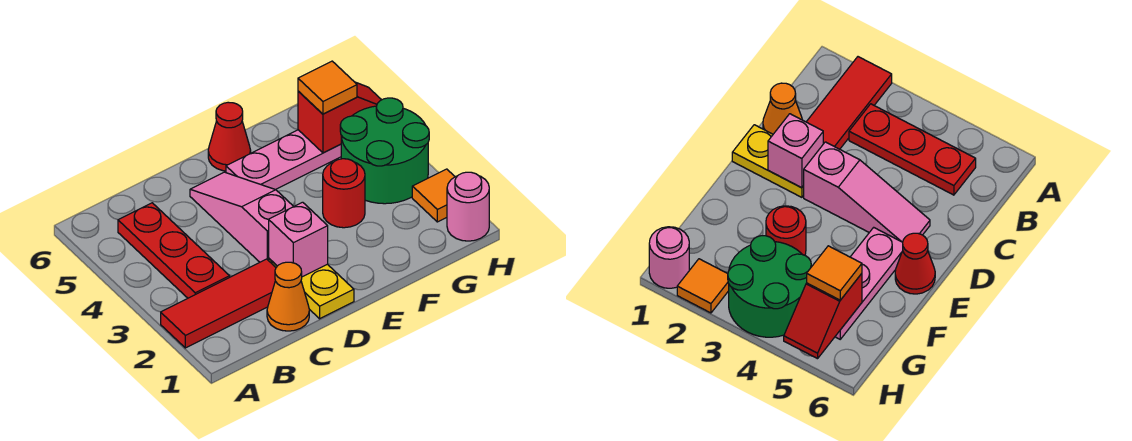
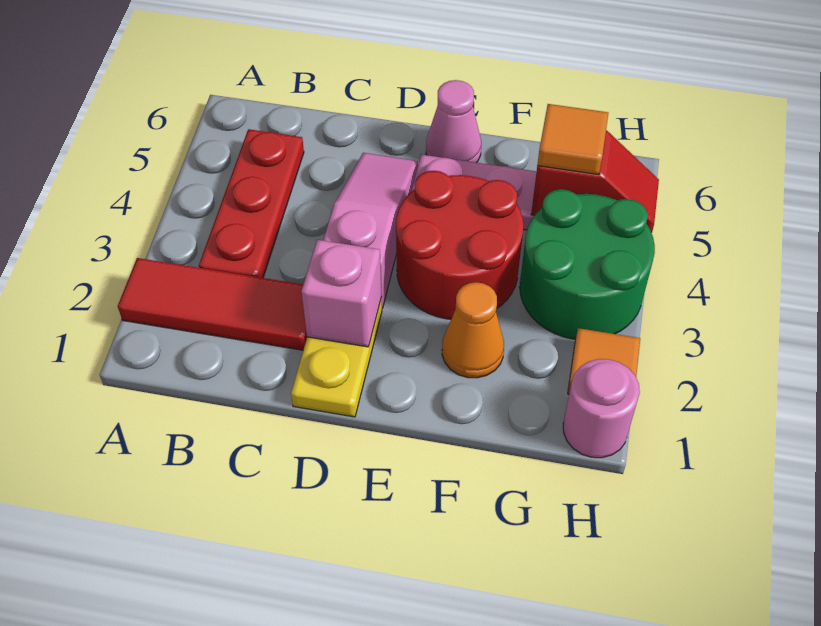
orange 1x1 cone [267,262,309,331] -> orange 1x1 cone moved to [442,282,504,378]
red 1x1 cone [208,102,251,171] -> pink 1x1 cone [426,80,481,163]
red 1x1 round brick [323,159,365,228] -> red 2x2 round brick [396,171,523,319]

